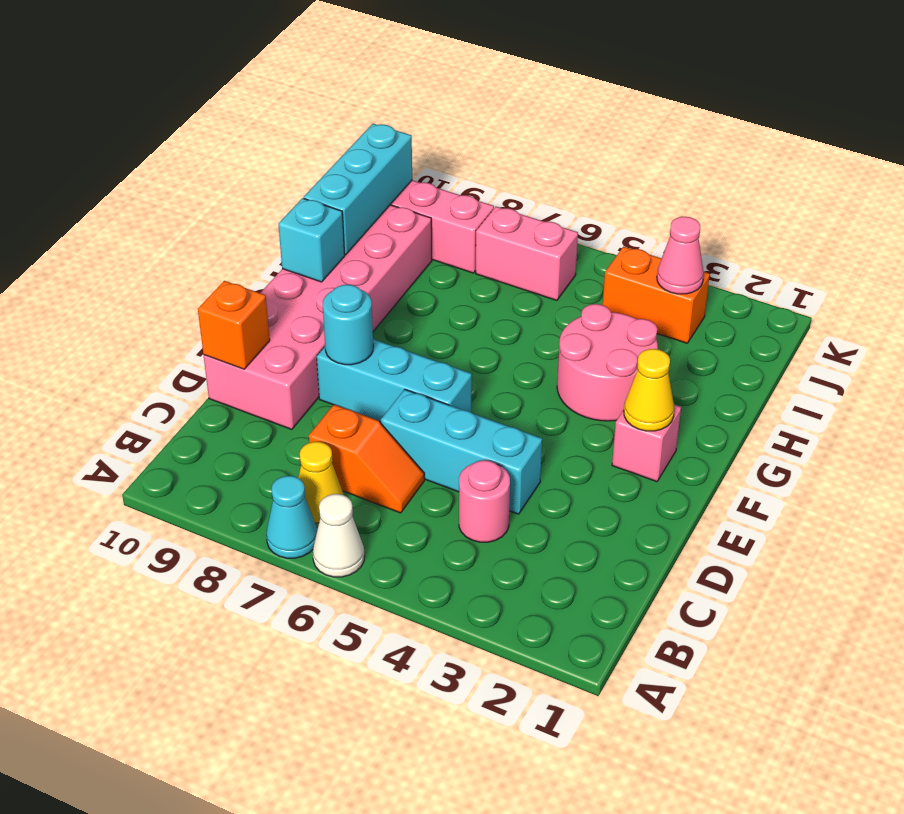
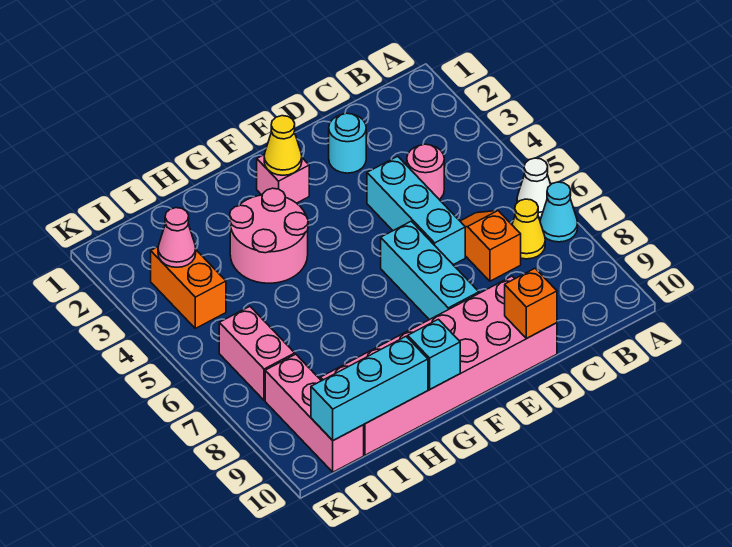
cyan 1x1 round brick [323,285,373,365] -> cyan 1x1 round brick moved to [329,113,366,173]

